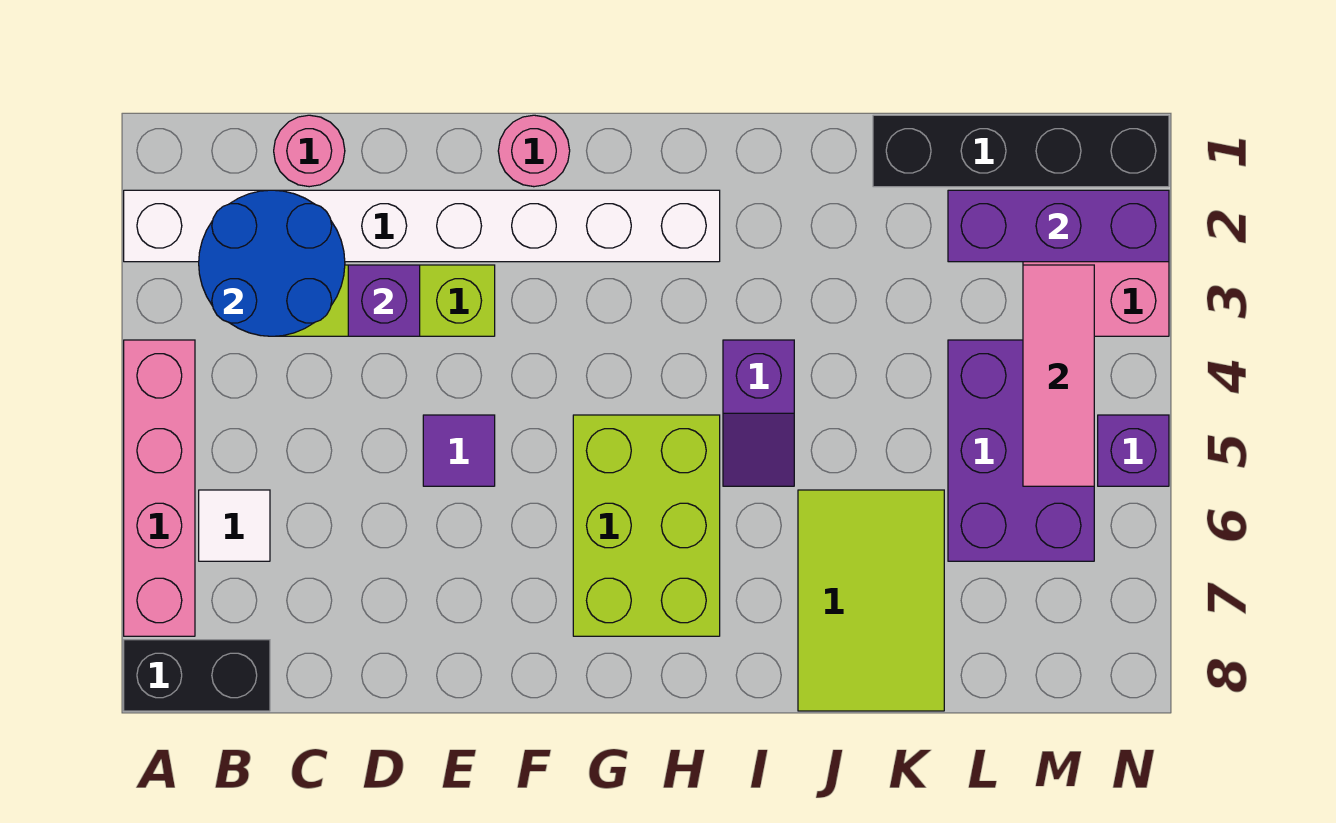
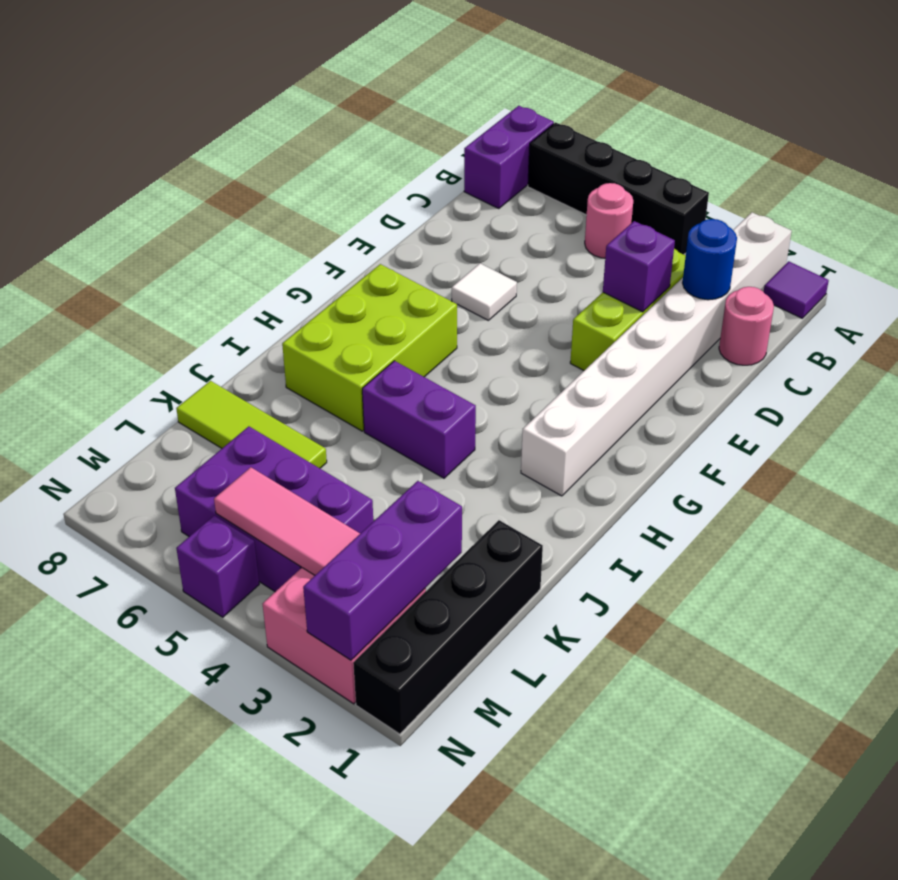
pink 1x4 brick [124,340,195,636] -> black 1x4 brick [528,122,709,254]
black 1x2 brick [124,640,270,711] -> purple 1x2 brick [464,106,554,209]
blue 2x2 round brick [199,190,345,336] -> blue 1x1 round brick [682,219,737,300]
white 1x1 tile [199,490,270,561] -> white 1x1 tile moved to [452,263,517,320]
purple 1x1 tile [423,415,495,486] -> purple 1x1 tile moved to [764,261,829,318]
pink 1x1 round brick [498,115,570,187] -> pink 1x1 round brick moved to [585,183,633,258]
lime 2x3 brick [573,415,720,636] -> lime 2x3 brick turned to [282,264,457,431]
purple 1x2 slope [723,340,794,486] -> purple 1x2 brick [362,361,476,478]
lime 2x3 tile [798,490,944,711] -> lime 1x3 tile [176,381,327,468]

